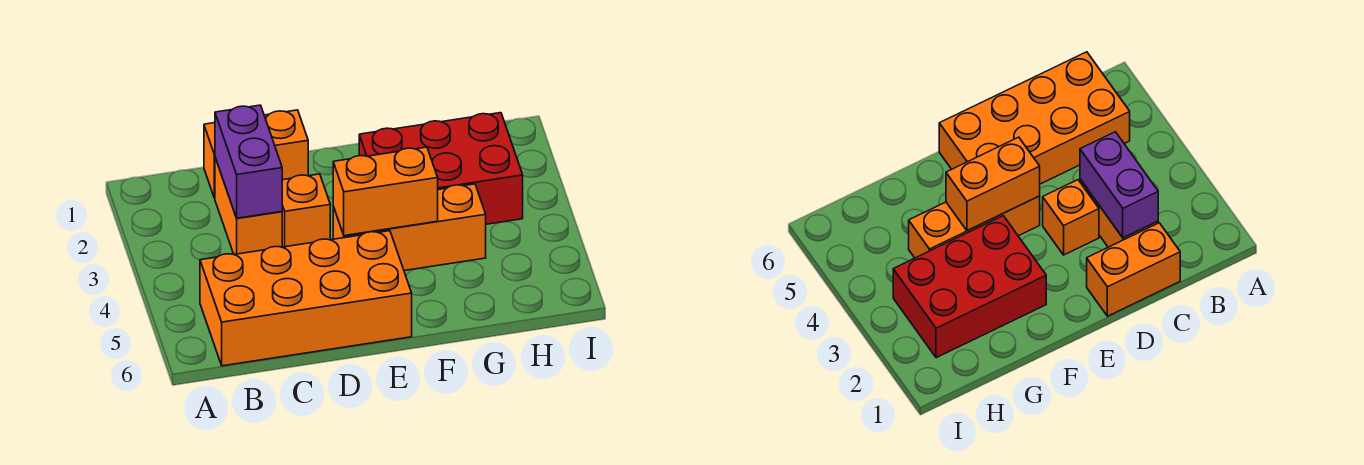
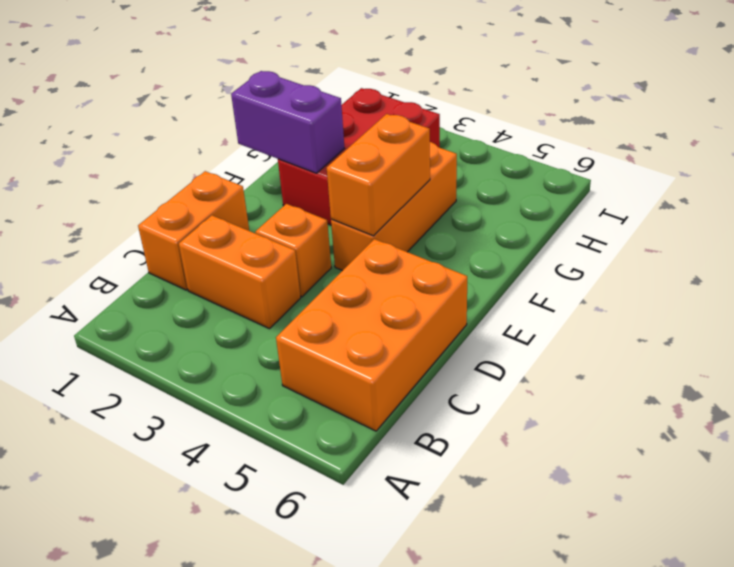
orange 2x4 brick [200,231,412,366] -> orange 2x3 brick [276,239,467,431]
purple 1x2 brick [215,105,282,218] -> purple 1x2 brick moved to [231,71,344,173]

